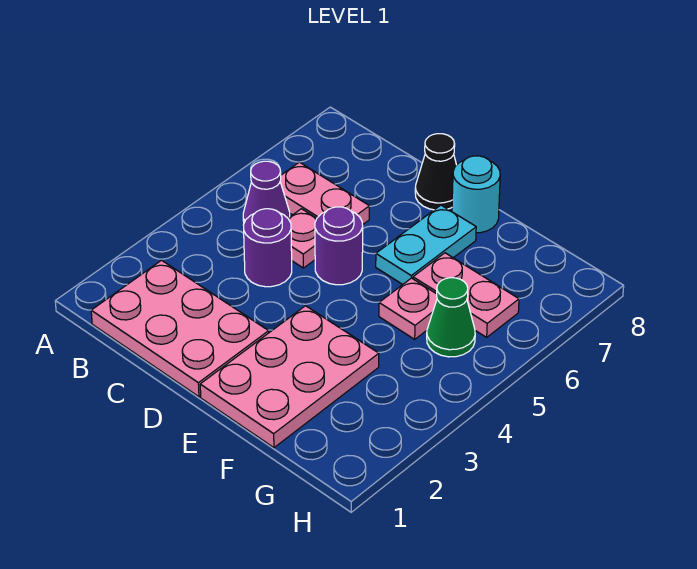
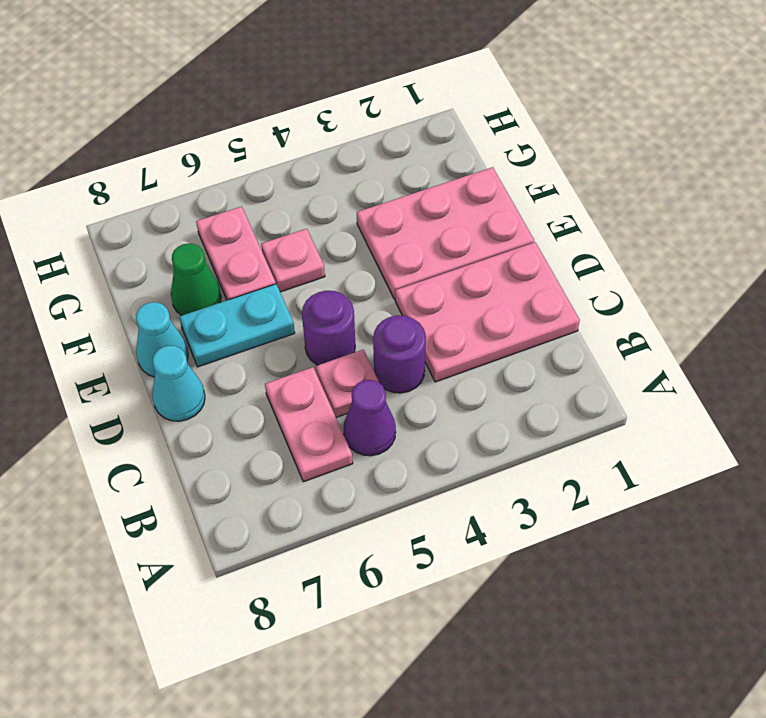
pink 2x3 plate [91,260,269,397] -> pink 2x3 plate turned to [395,242,580,382]
black 1x1 cone [415,134,456,210] -> cyan 1x1 cone [152,346,205,421]
cyan 1x1 round brick [452,156,500,233] -> cyan 1x1 cone [136,302,188,377]
green 1x1 cone [427,278,475,357] -> green 1x1 cone moved to [171,243,221,316]

